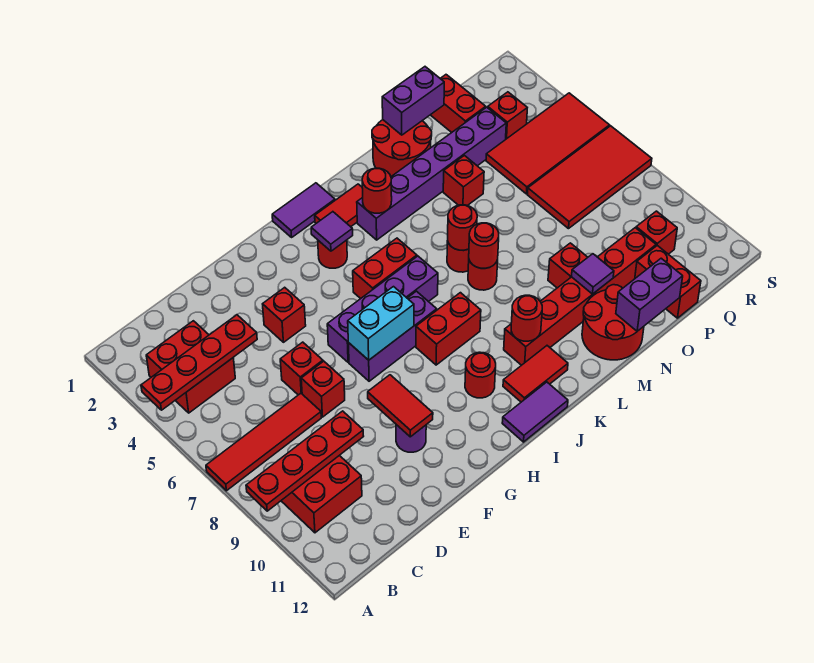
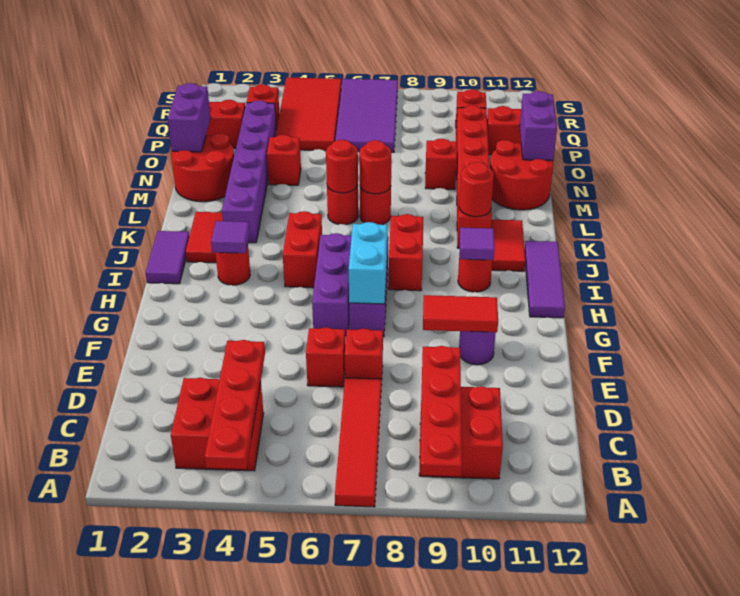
red 1x1 brick [263,287,306,342] -> none
purple 1x4 brick [327,256,438,362] -> purple 1x3 brick [312,233,352,336]
purple 1x2 tile [502,382,568,442] -> purple 1x3 tile [525,241,565,318]
red 1x1 round brick [362,168,392,213] -> none
purple 1x1 tile [572,254,614,294] -> purple 1x1 tile moved to [460,228,495,260]
red 2x4 tile [527,126,652,229] -> purple 2x4 tile [335,79,398,152]

